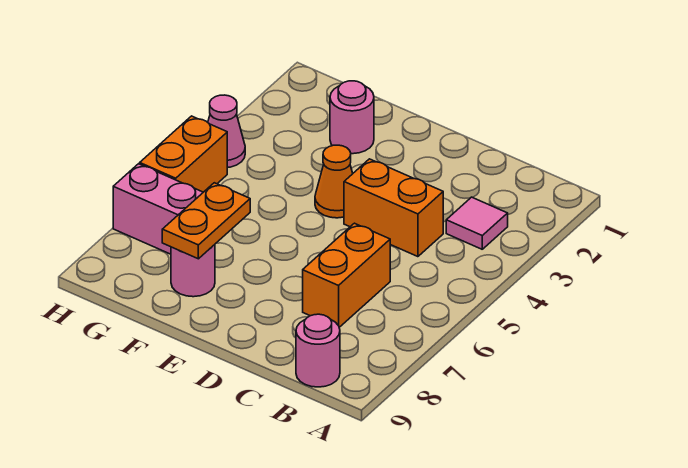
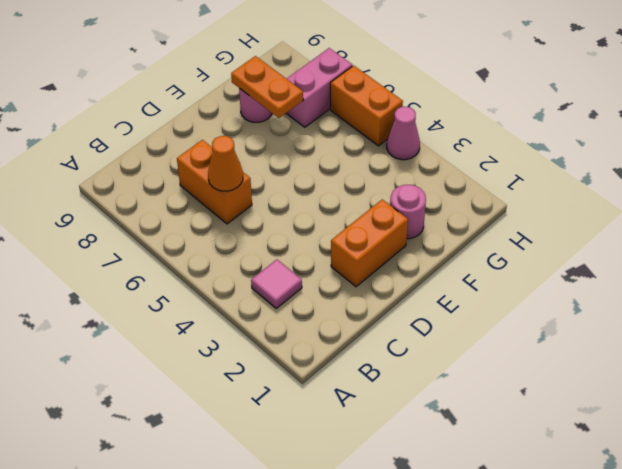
pink 1x1 round brick [296,314,340,387] -> none
orange 1x2 brick [344,159,443,257] -> orange 1x2 brick moved to [331,199,408,287]
orange 1x1 cone [315,145,353,218] -> orange 1x1 cone moved to [208,136,243,191]

